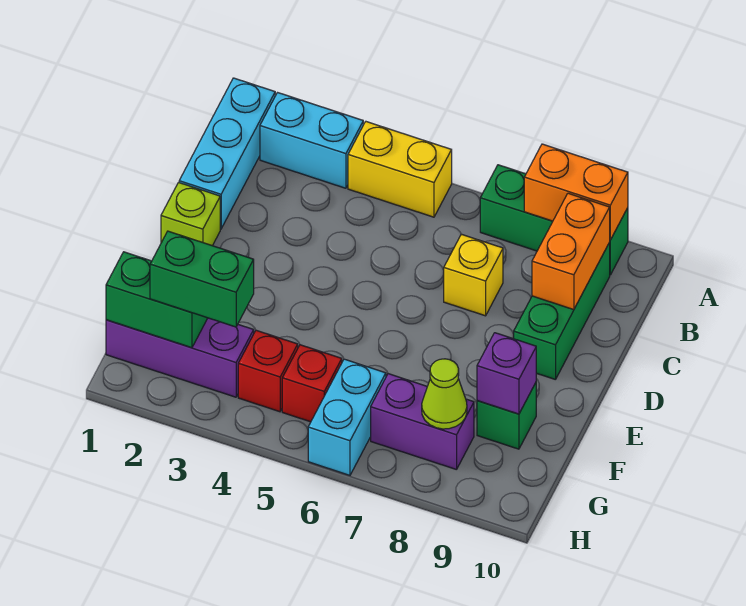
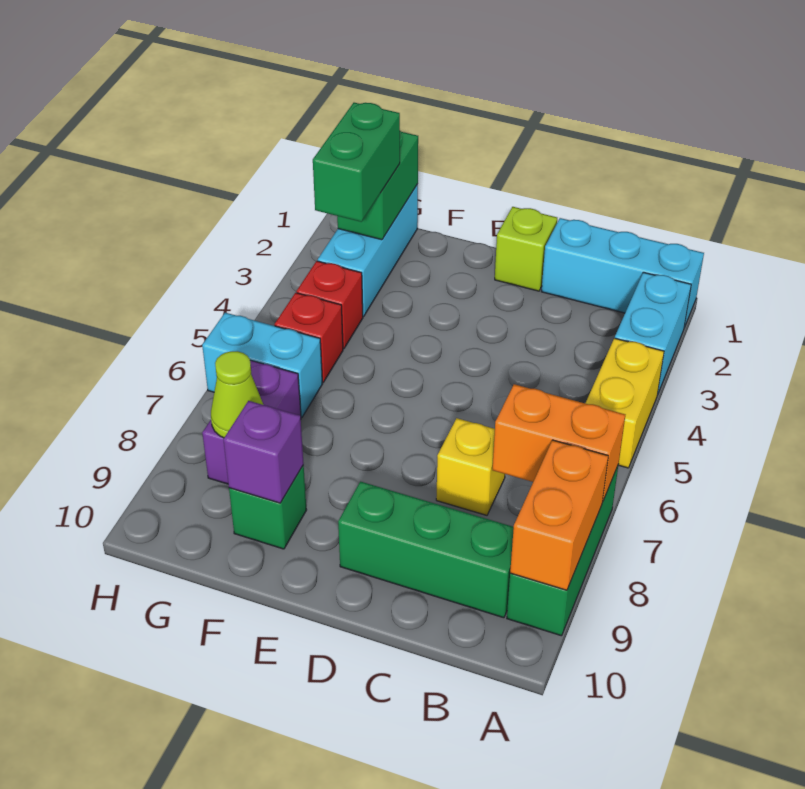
orange 1x2 brick [532,193,610,310] -> orange 1x2 brick moved to [493,384,625,502]
purple 1x3 brick [106,318,254,397] -> cyan 1x3 brick [318,184,418,317]

